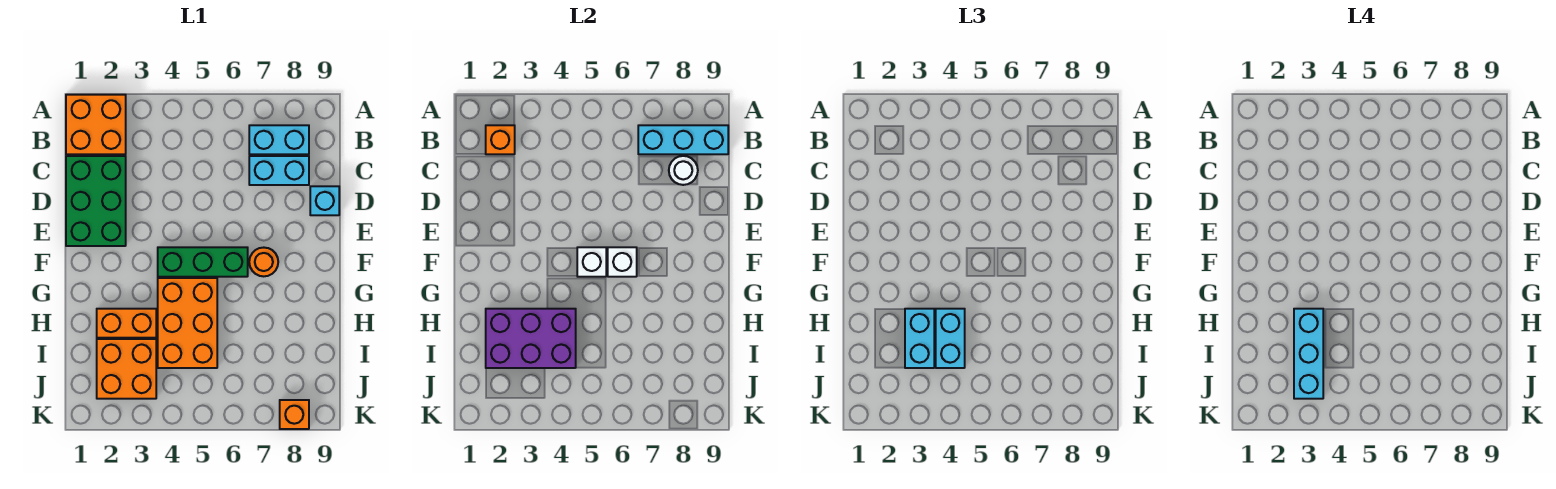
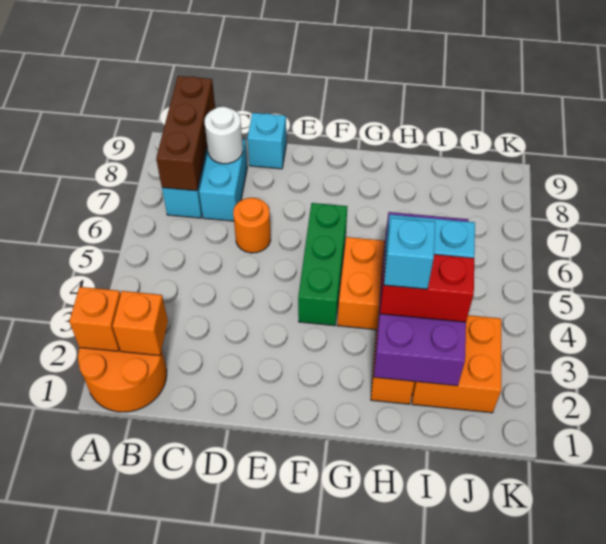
orange 2x2 brick [66,95,126,154] -> orange 2x2 round brick [78,348,167,412]
cyan 1x3 brick [638,125,728,154] -> brown 1x3 brick [156,76,215,191]
green 2x3 brick [66,156,126,246] -> none
white 1x1 brick [577,247,606,277] -> none
white 1x1 brick [608,247,637,277] -> none
orange 1x1 round brick [249,248,278,276] -> orange 1x1 round brick moved to [233,198,271,253]
purple 2x3 brick [486,309,576,368] -> purple 2x4 brick [374,212,468,386]
cyan 1x2 brick [905,309,934,368] -> red 1x2 brick [380,254,474,322]
cyan 1x3 brick [1294,309,1323,399] -> cyan 1x1 brick [384,218,435,289]
orange 1x1 brick [280,400,309,429] -> orange 1x1 brick moved to [69,287,121,351]

